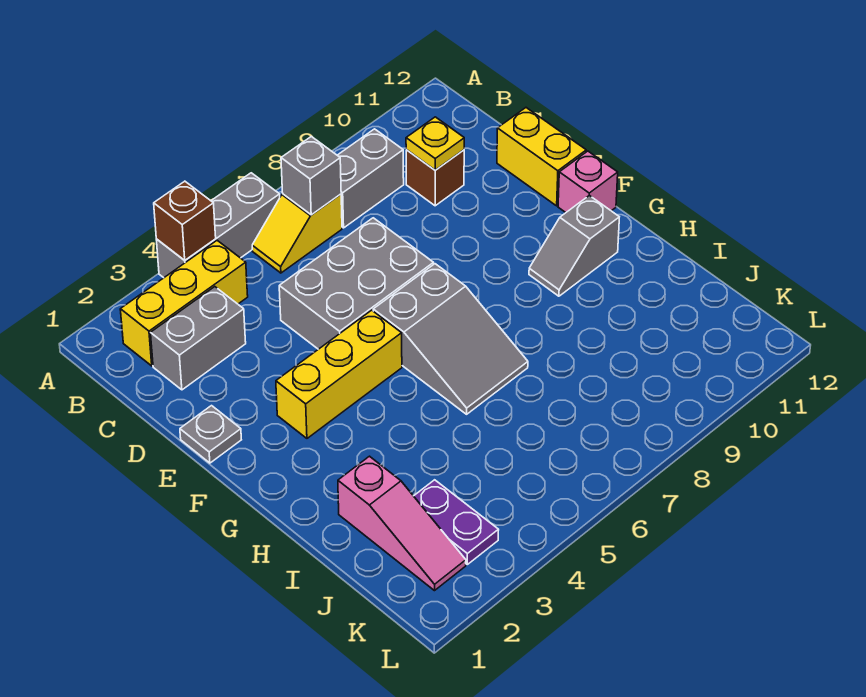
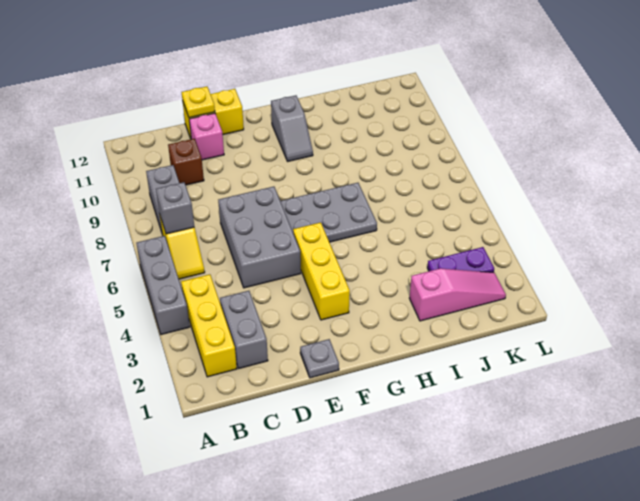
brown 1x1 brick [154,181,216,260] -> none
yellow 1x1 plate [406,117,464,170] -> yellow 1x1 plate moved to [182,86,215,118]
grey 2x3 slope [373,264,528,414] -> grey 2x3 plate [281,183,377,242]
pink 1x1 brick [558,151,618,212] -> pink 1x1 brick moved to [189,113,224,160]

